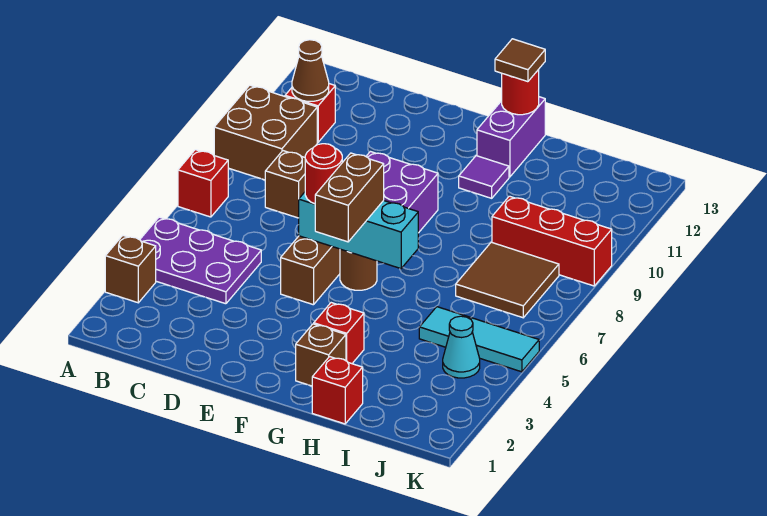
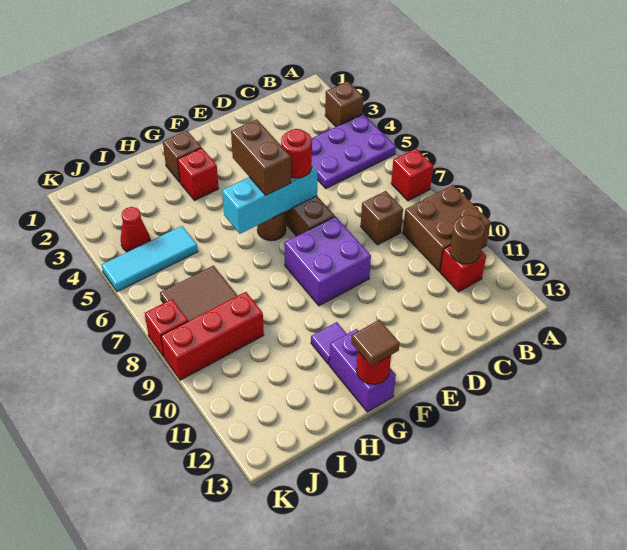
brown 1x1 cone [292,40,329,101] -> brown 1x1 round brick [450,215,485,264]
red 1x1 brick [312,357,363,424] -> red 1x1 brick moved to [145,299,188,357]
cyan 1x1 cone [443,316,480,378] -> red 1x1 cone [121,207,150,252]

